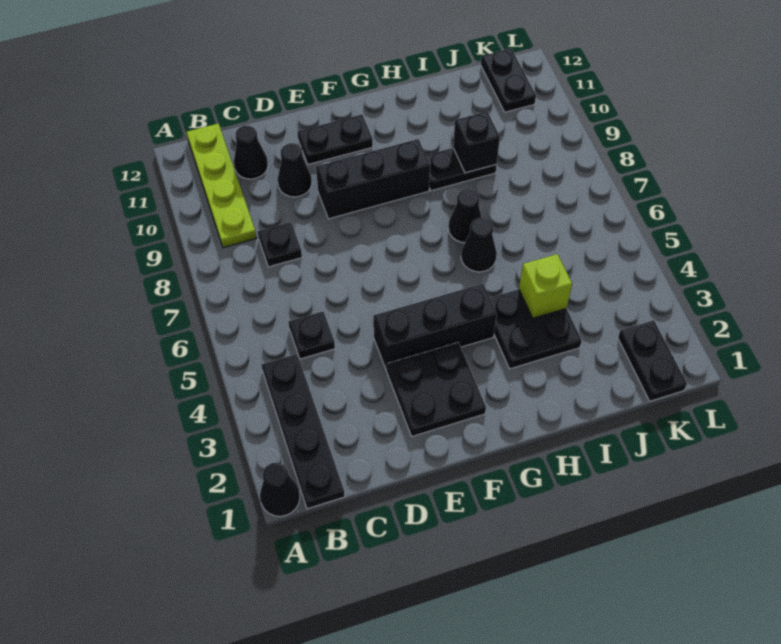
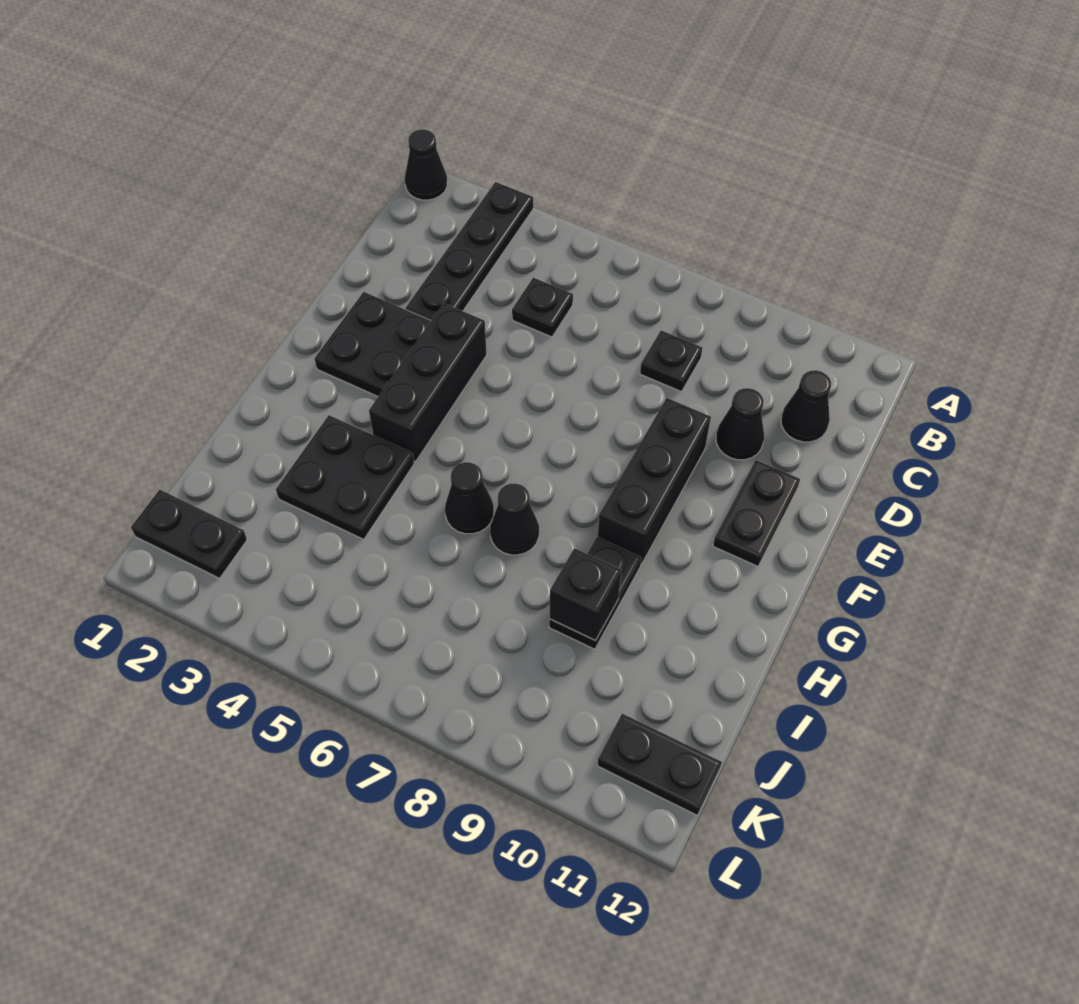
black 1x4 plate [261,354,345,509] -> black 1x4 plate turned to [406,182,533,321]
lime 1x4 plate [187,124,256,248] -> none
lime 1x1 brick [519,254,572,318] -> none

